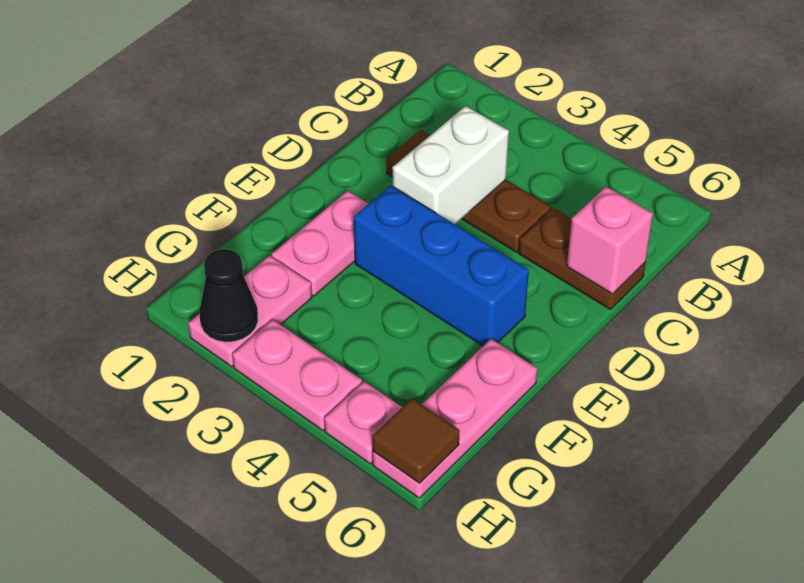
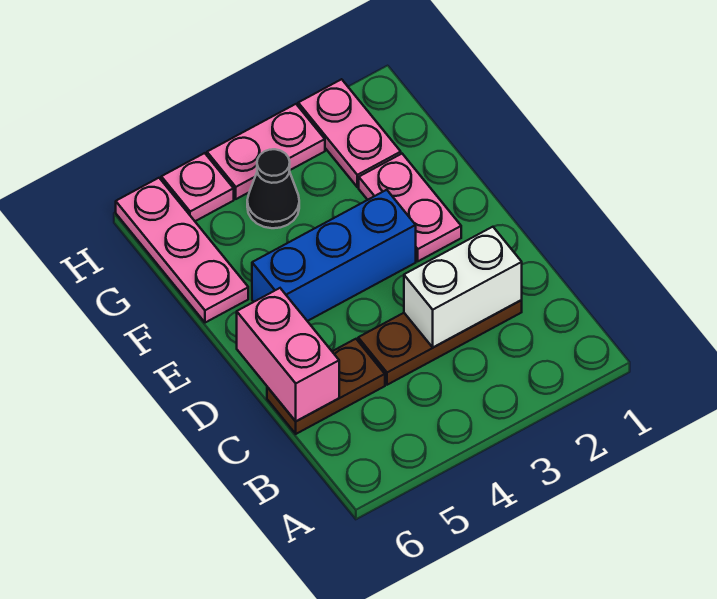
white 1x2 brick [393,106,509,224] -> white 1x2 brick turned to [404,227,522,347]
pink 1x1 brick [567,187,653,294] -> pink 1x2 brick [237,288,339,421]
black 1x1 cone [200,249,258,342] -> black 1x1 cone moved to [247,149,299,228]
brown 1x1 tile [372,398,460,483] -> none

